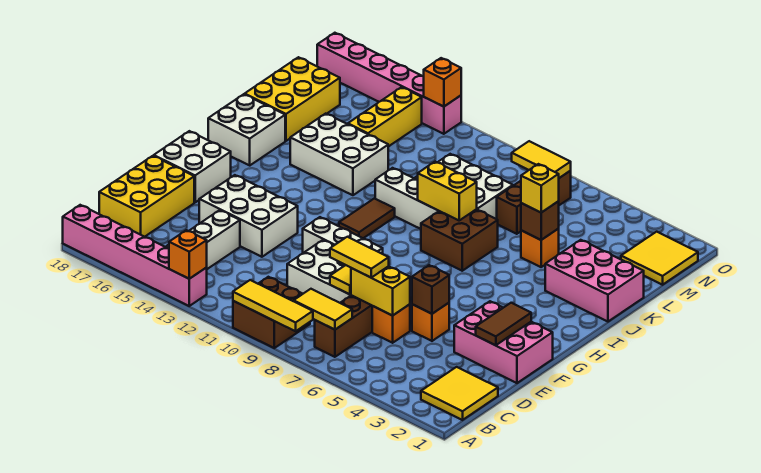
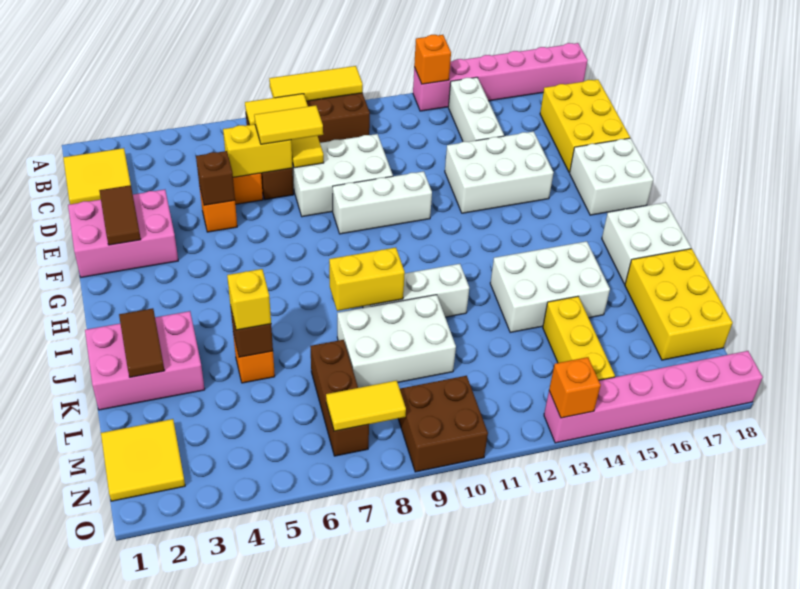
brown 1x2 tile [339,198,395,238] -> brown 1x2 tile moved to [119,308,165,377]
brown 2x2 brick [421,209,498,271] -> brown 2x2 brick moved to [398,376,488,472]

